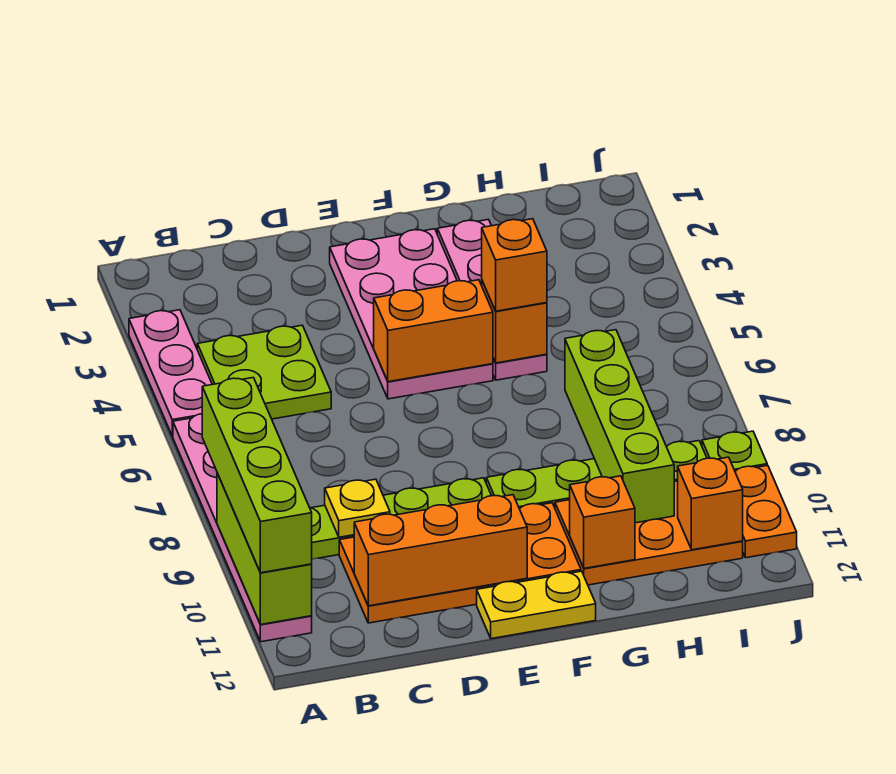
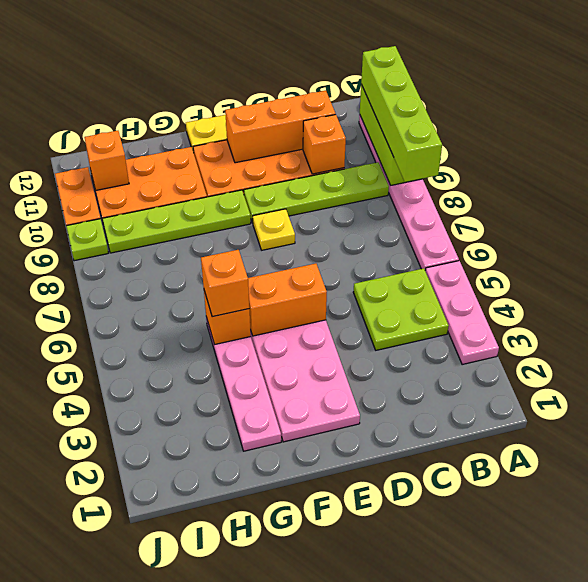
yellow 1x1 plate [325,479,390,537] -> yellow 1x1 plate moved to [253,209,295,250]
orange 1x1 brick [570,476,635,568] -> orange 1x1 brick moved to [303,115,346,174]
lime 1x4 brick [565,330,674,523] -> none

